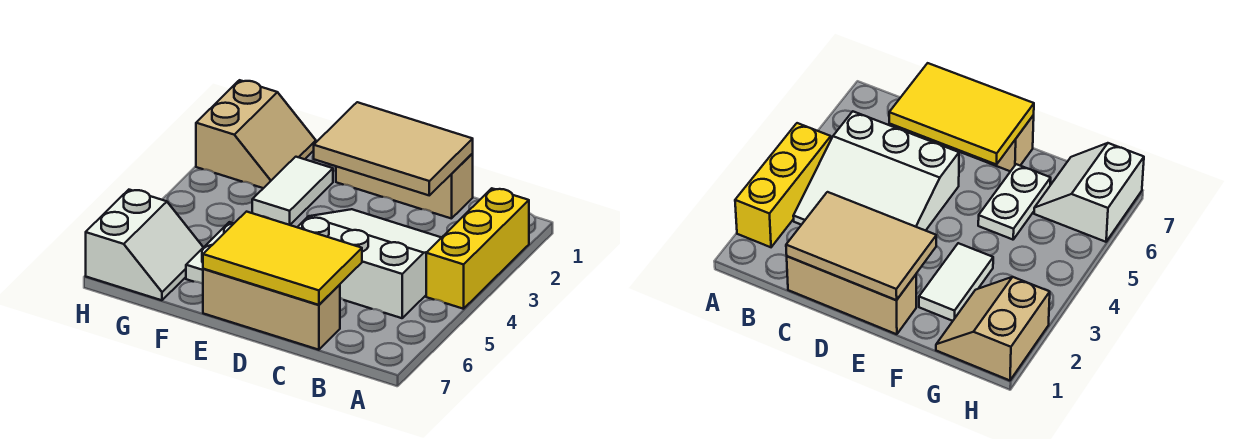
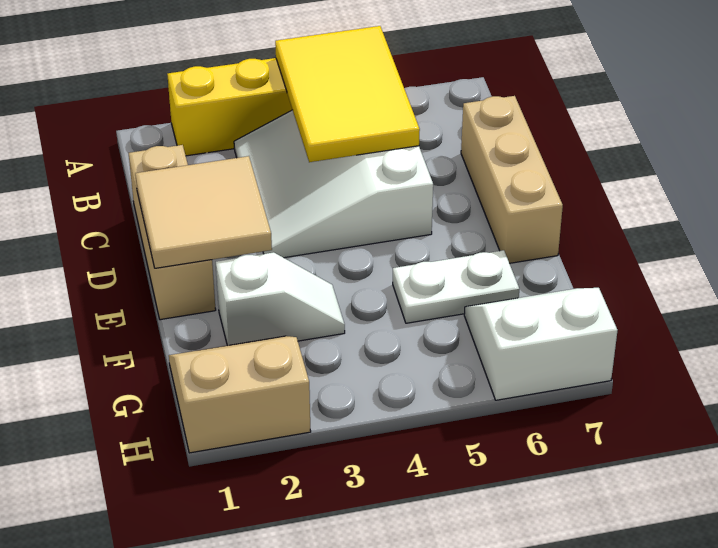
tan 2x3 tile [314,102,473,195] -> tan 2x2 tile [135,156,272,268]
yellow 2x3 tile [203,212,362,305] -> yellow 2x3 tile moved to [275,26,420,162]
white 1x2 tile [252,157,333,225] -> white 1x2 slope [216,252,345,346]

